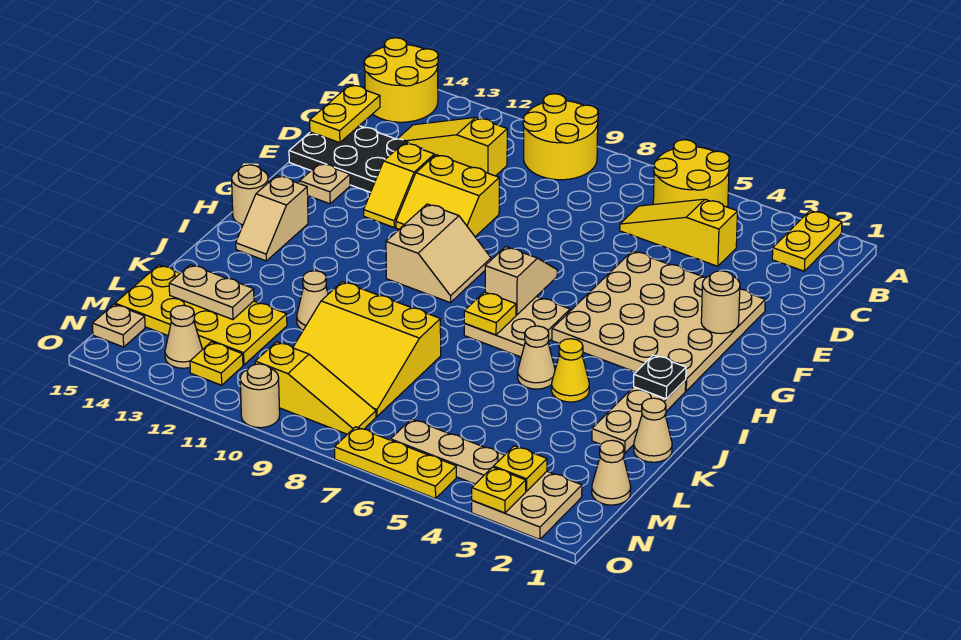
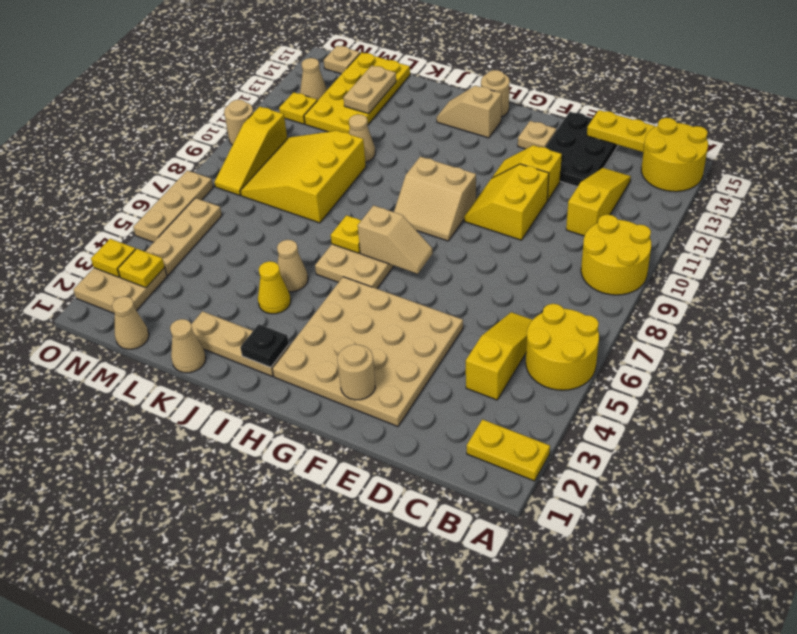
yellow 1x3 plate [334,427,456,499] -> tan 1x3 plate [133,170,213,242]

